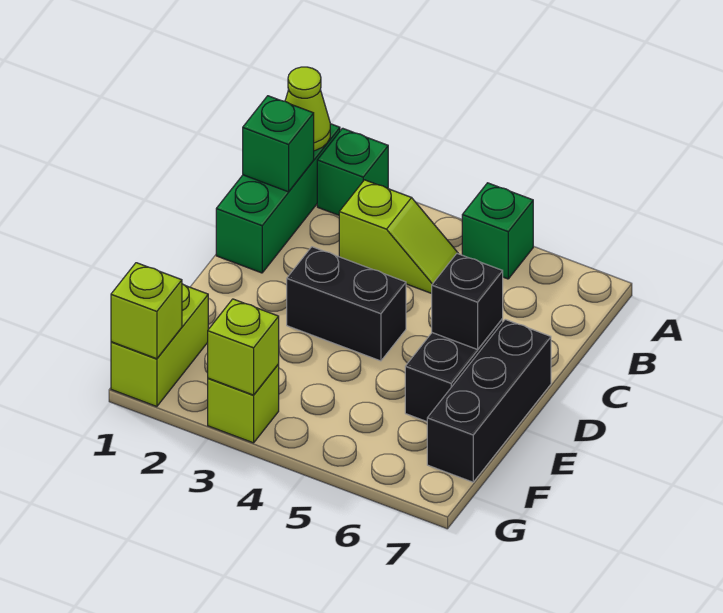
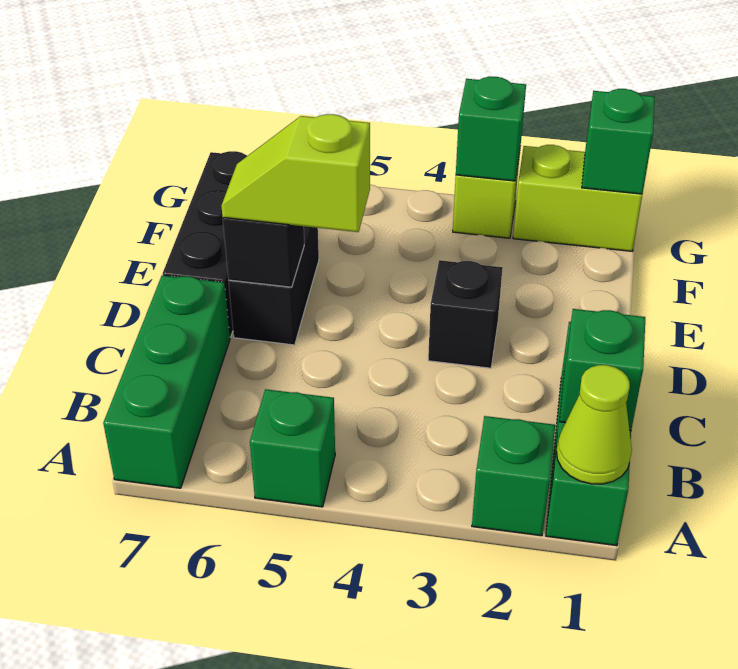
none -> green 1x3 brick [103,275,230,488]
lime 1x2 slope [339,180,458,294] -> lime 1x2 slope moved to [221,114,370,232]
black 1x2 brick [287,247,406,361] -> black 1x1 brick [428,260,502,368]
lime 1x2 brick [111,284,208,407] -> lime 1x2 brick turned to [513,145,642,251]
lime 1x1 brick [111,263,182,359] -> green 1x1 brick [582,89,655,194]
lime 1x1 brick [208,299,279,395] -> green 1x1 brick [456,77,526,181]

